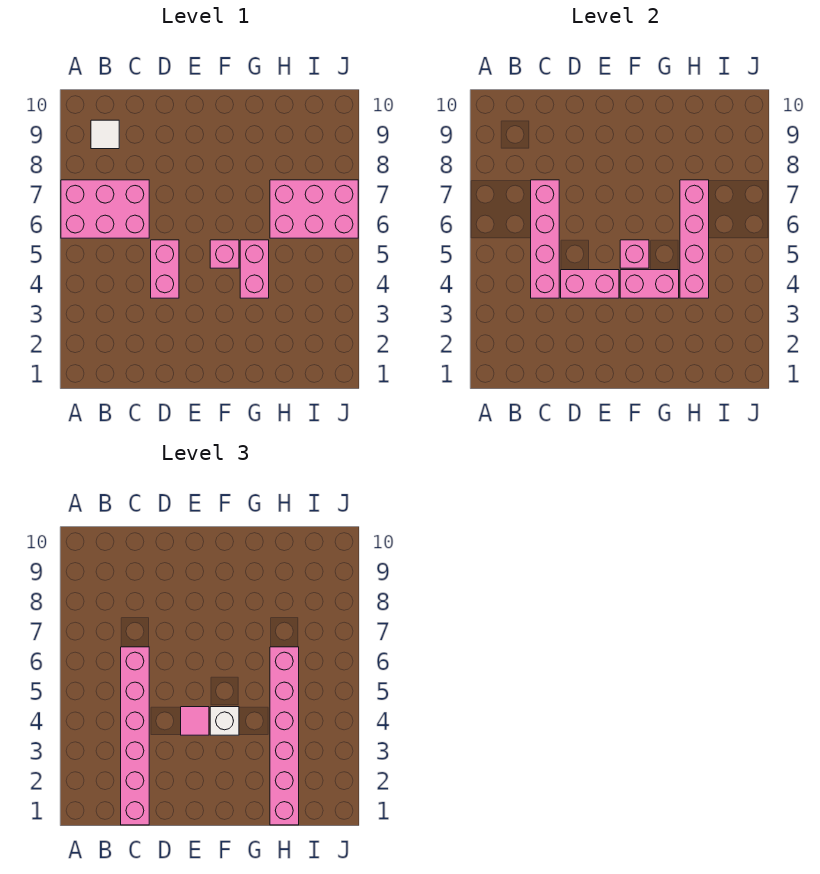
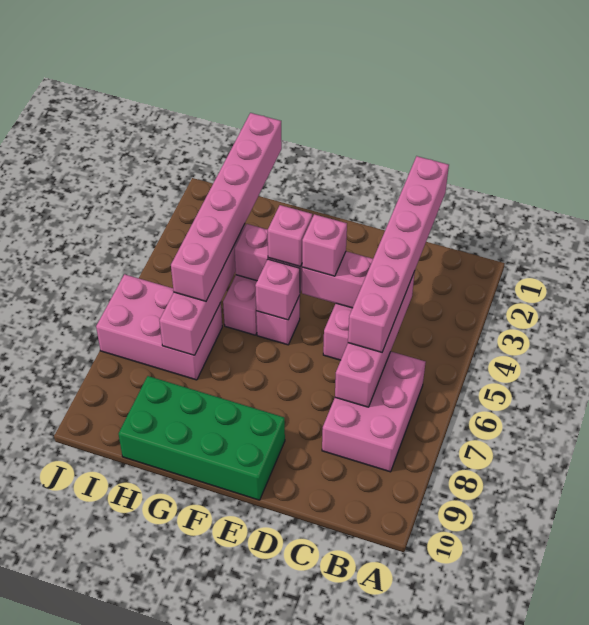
pink 2x3 brick [61,180,149,238] -> pink 2x3 brick turned to [322,352,425,472]
white 1x1 tile [91,120,119,149] -> none
pink 1x1 tile [181,707,209,735] -> pink 1x1 brick [302,214,347,276]
none -> green 2x4 brick [119,376,285,500]
white 1x1 brick [210,707,239,735] -> pink 1x1 brick [268,205,312,267]

